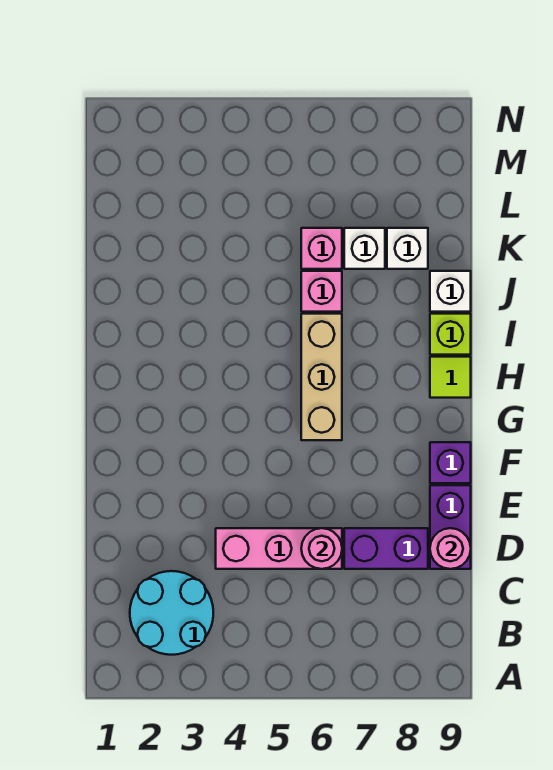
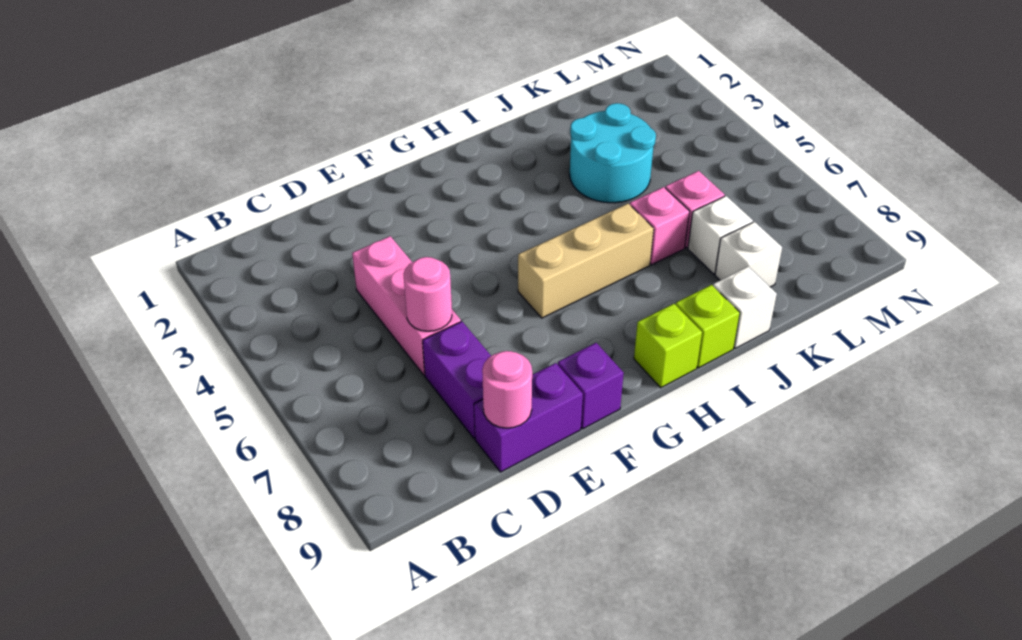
cyan 2x2 round brick [130,571,213,655] -> cyan 2x2 round brick moved to [570,103,656,203]
lime 1x1 tile [430,357,471,398] -> lime 1x1 brick [634,304,702,388]

